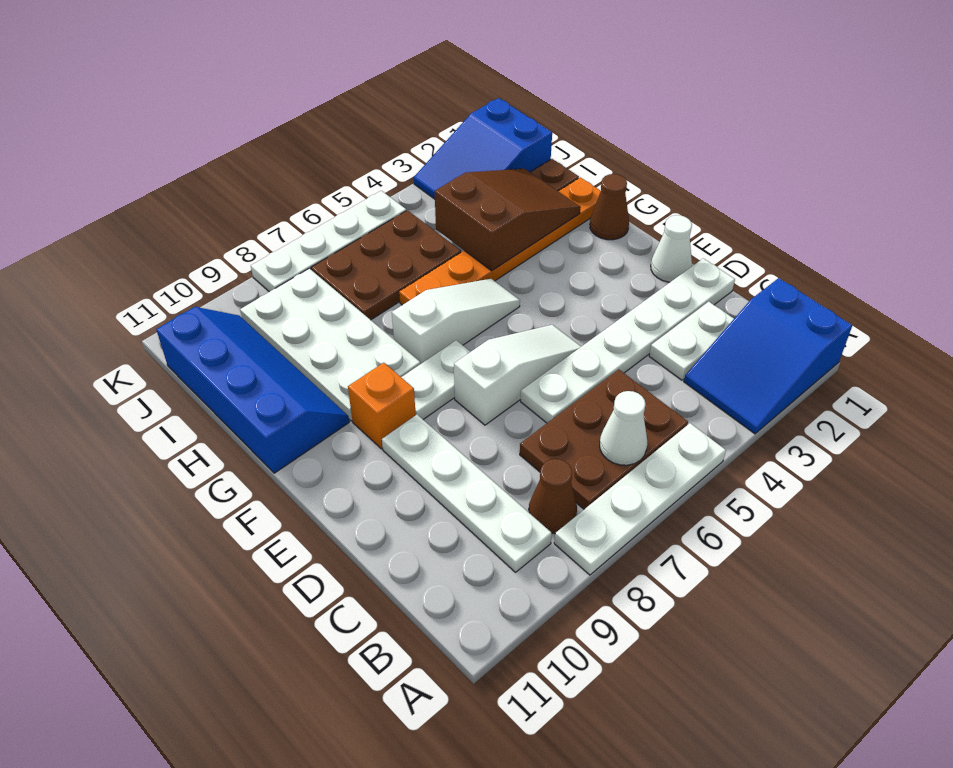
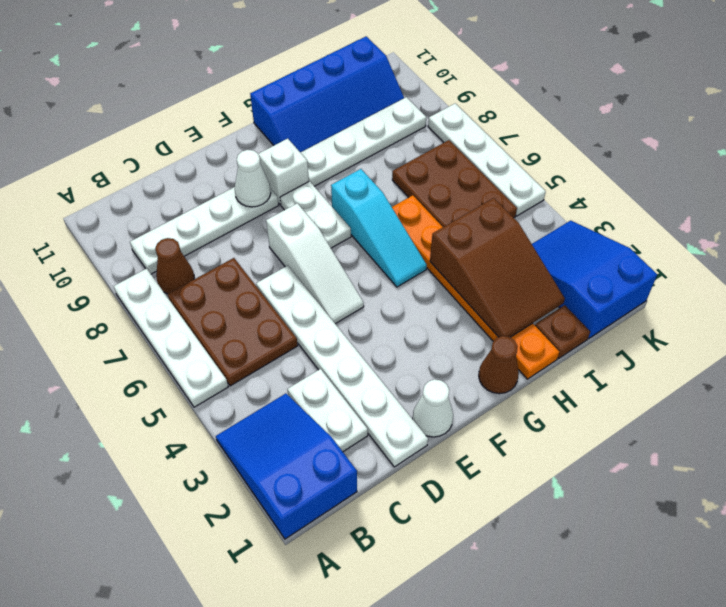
white 1x1 cone [600,391,647,465] -> white 1x1 cone moved to [235,150,271,207]
orange 1x1 brick [348,363,416,449] -> white 1x1 brick [259,139,309,205]
white 1x3 slope [392,279,520,364] -> cyan 1x3 slope [331,169,427,287]
white 2x4 plate [240,268,421,421] -> white 1x4 plate [300,97,426,186]

